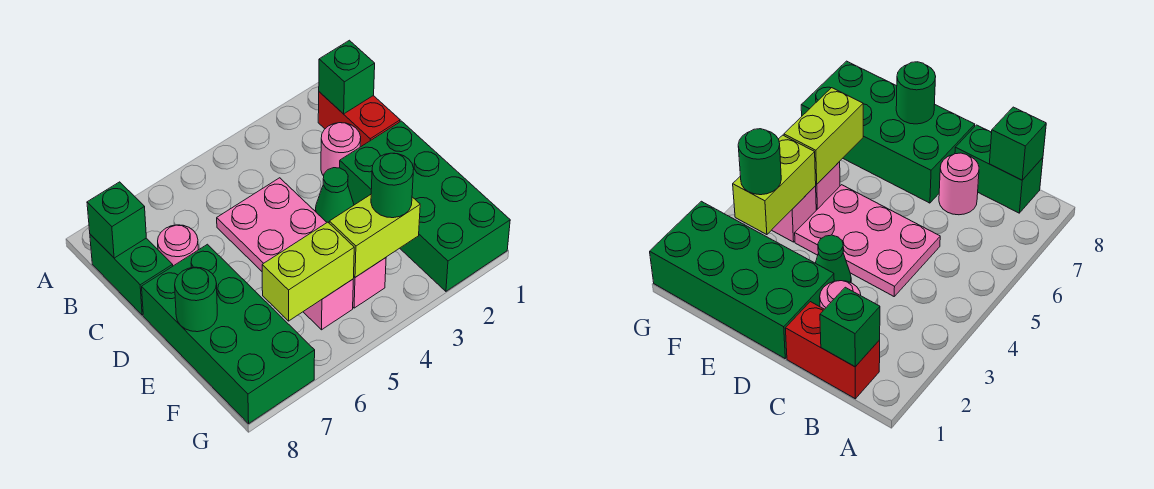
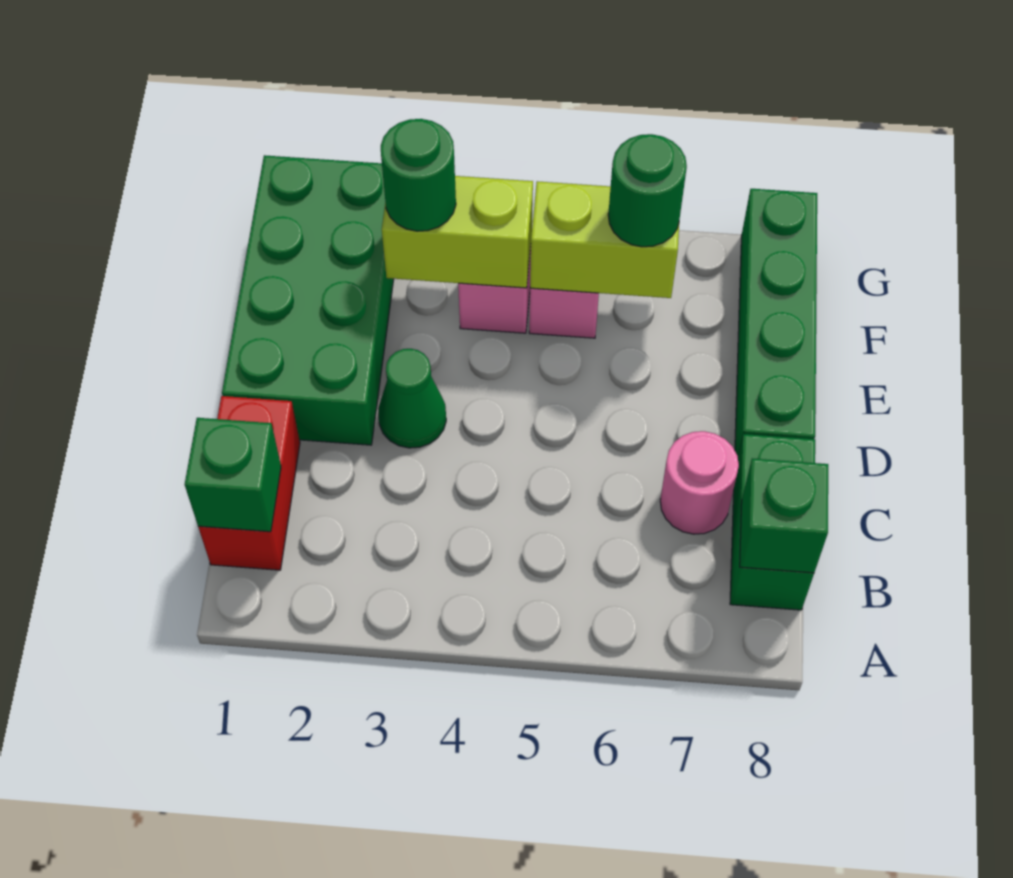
pink 1x1 round brick [321,123,361,176] -> none
pink 2x3 plate [217,178,327,271] -> none
green 2x4 brick [142,244,315,424] -> green 1x4 brick [735,189,817,456]
green 1x1 round brick [175,267,217,332] -> green 1x1 round brick moved to [608,134,687,247]

